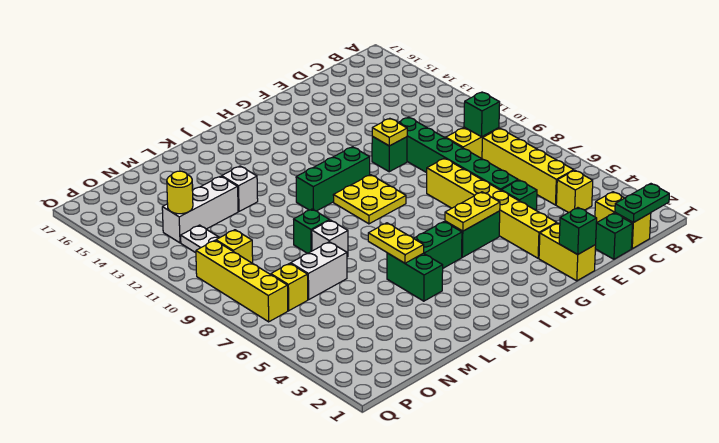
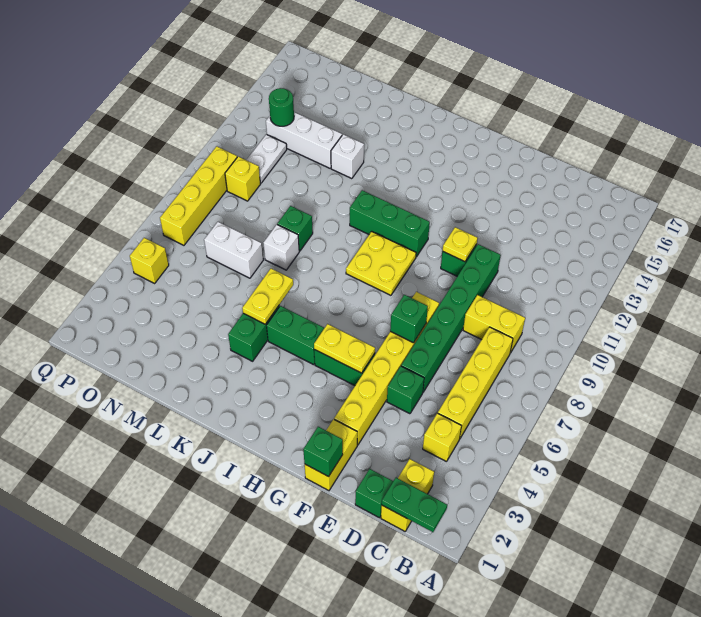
green 1x1 brick [464,92,500,137] -> green 1x1 brick moved to [390,295,428,343]
yellow 1x1 brick [271,263,308,311] -> yellow 1x1 brick moved to [130,238,169,283]
yellow 1x1 round brick [167,171,193,214] -> green 1x1 round brick [269,88,294,126]

